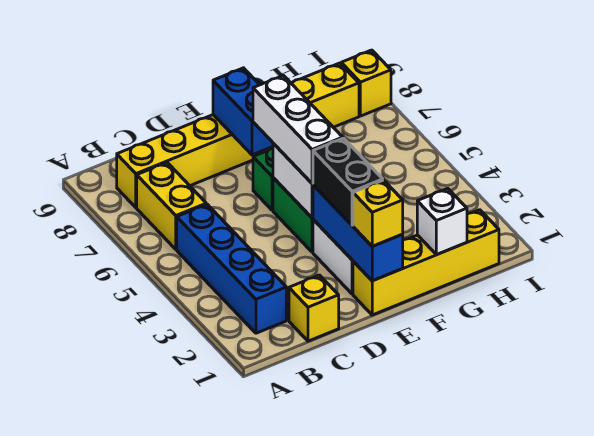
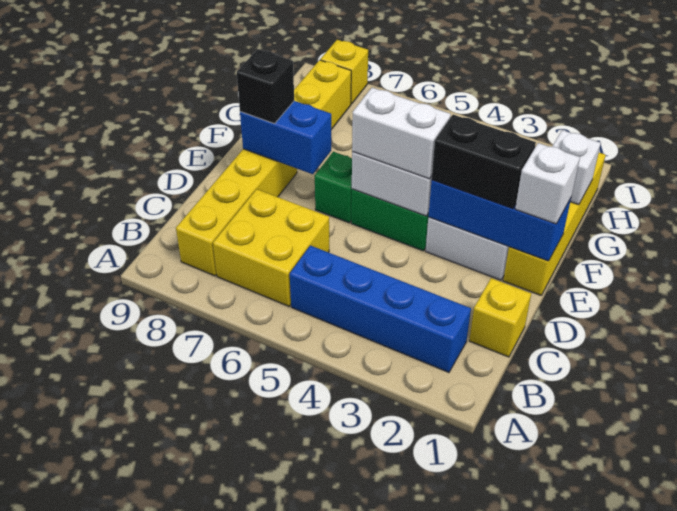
yellow 1x2 brick [137,163,206,249] -> yellow 2x2 brick [213,189,329,306]
yellow 1x1 brick [353,180,403,246] -> white 1x1 brick [515,143,580,224]
white 1x3 brick [253,75,343,184] -> white 1x2 brick [352,88,451,179]
none -> black 1x1 brick [237,49,294,124]

